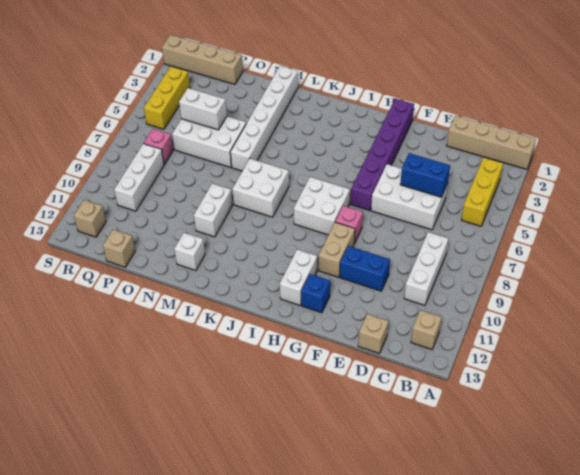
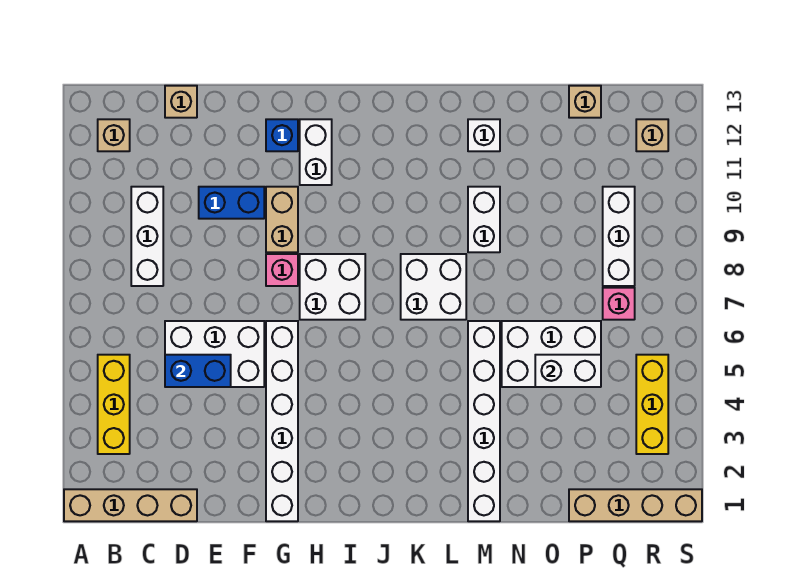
purple 1x6 brick [351,99,414,211] -> white 1x6 brick [266,321,298,521]

